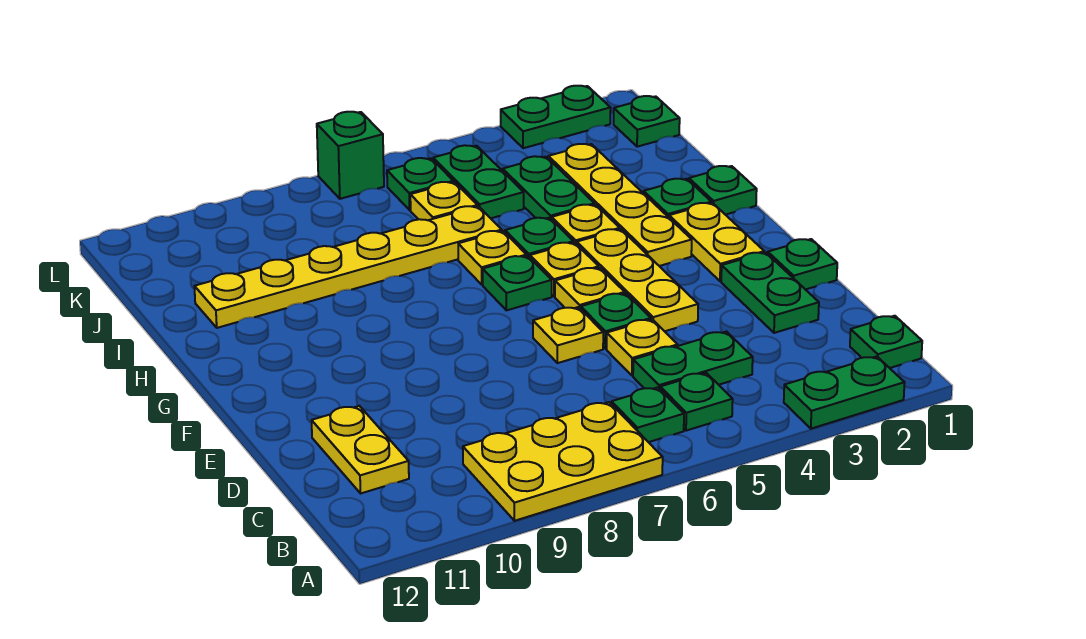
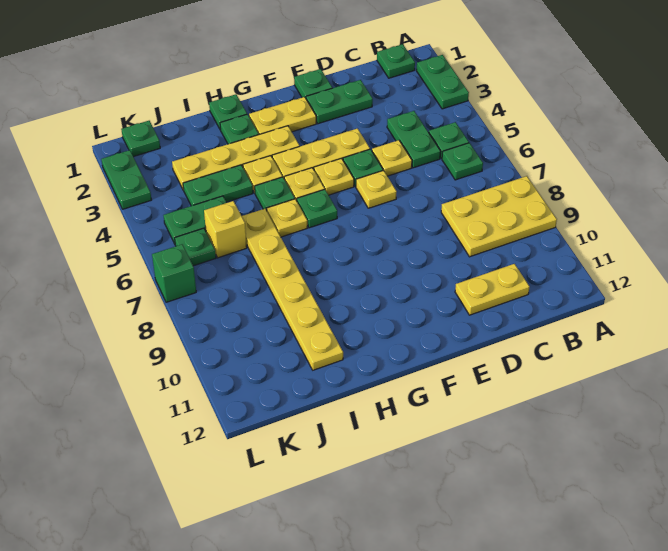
yellow 2x3 plate [463,402,663,521] -> yellow 2x3 plate turned to [441,176,557,257]
yellow 1x1 plate [410,182,477,220] -> yellow 1x1 brick [204,201,247,258]

